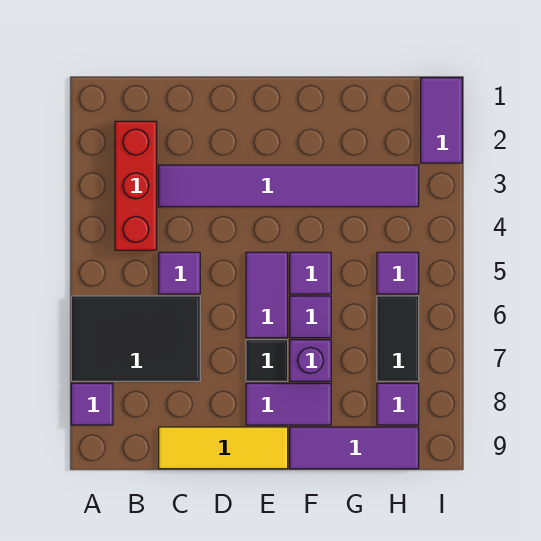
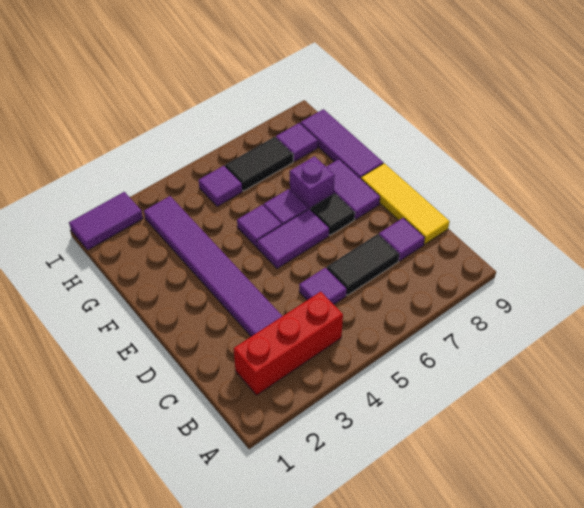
black 2x3 tile [71,296,200,381] -> black 1x2 tile [327,234,399,295]
purple 1x1 tile [71,383,113,425] -> purple 1x1 tile moved to [379,218,425,261]

